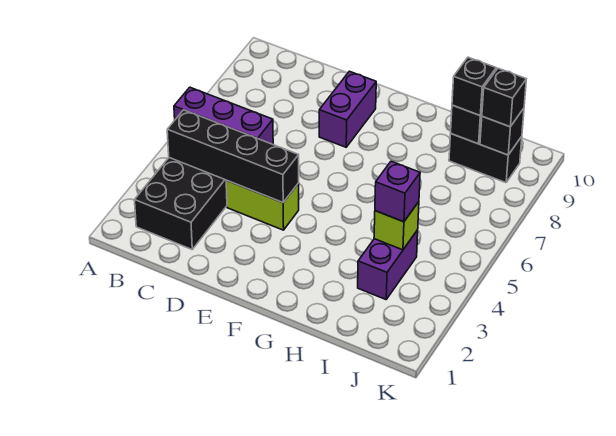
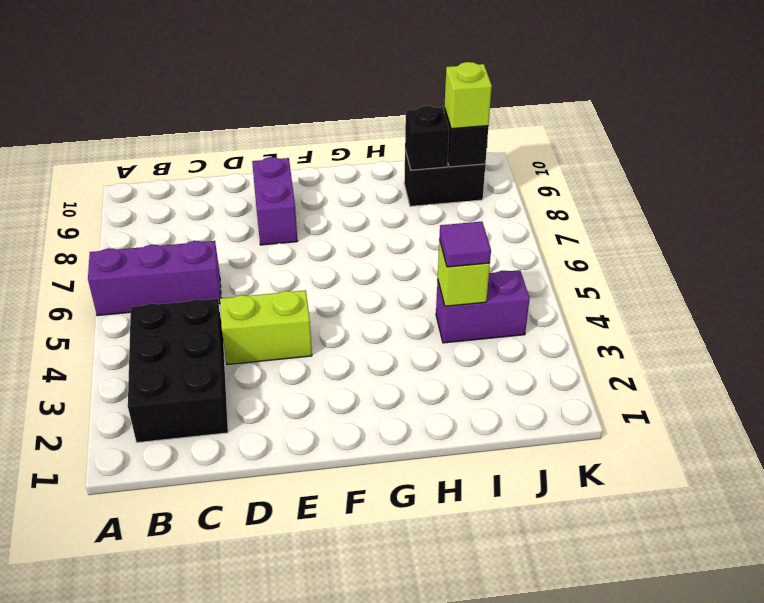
black 1x4 brick [167,110,299,202] -> none
purple 1x2 brick [358,230,418,299] -> purple 1x2 brick turned to [436,270,530,343]
purple 1x1 brick [375,161,420,222] -> purple 1x1 tile [439,222,491,267]
black 1x1 brick [452,57,496,115] -> none
black 1x1 brick [482,68,526,127] -> lime 1x1 brick [444,62,492,129]

